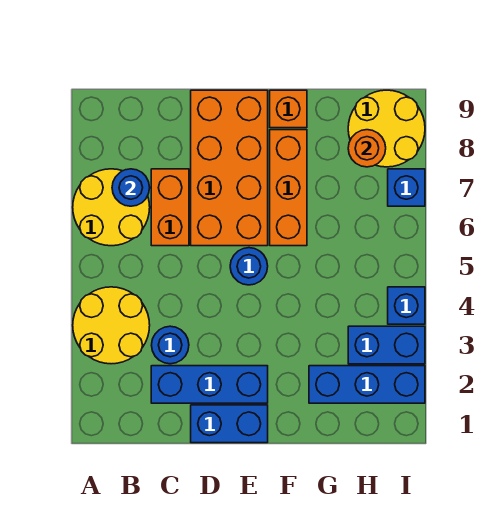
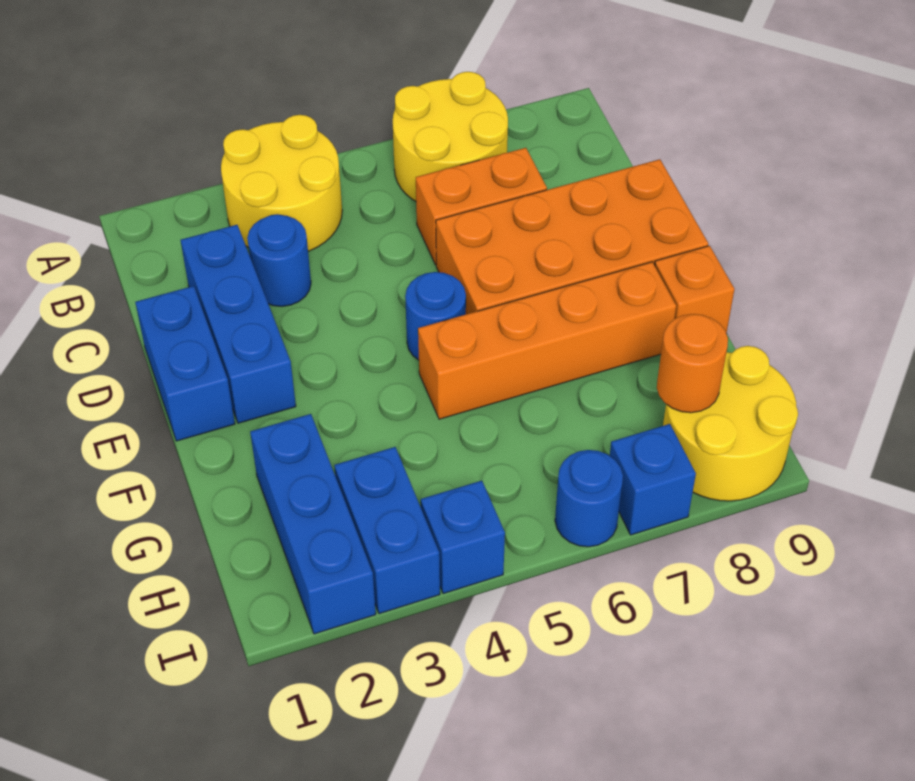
blue 1x1 round brick [112,169,150,206] -> blue 1x1 round brick moved to [555,450,623,547]
orange 1x3 brick [270,130,307,246] -> orange 1x4 brick [418,262,676,419]

